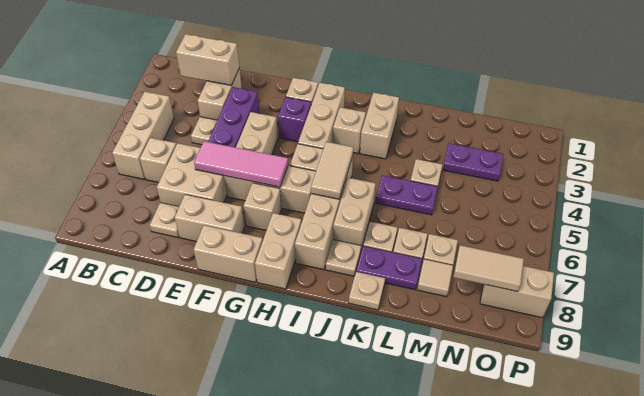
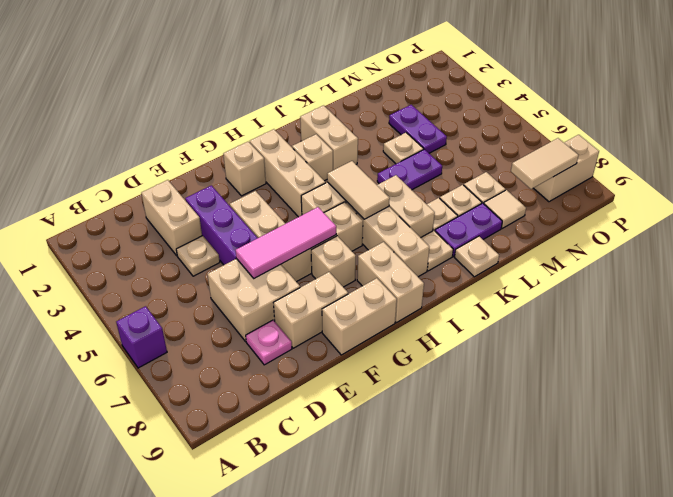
tan 1x3 brick [112,91,174,179] -> none
tan 1x2 brick [176,34,240,85] -> none
tan 1x1 brick [140,138,176,183] -> none
tan 1x1 plate [150,203,179,237] -> pink 1x1 plate [246,320,292,365]
purple 1x1 brick [278,97,311,142] -> purple 1x1 brick moved to [116,306,167,368]
purple 1x2 plate [443,143,503,181] -> purple 1x2 plate turned to [389,105,447,153]

